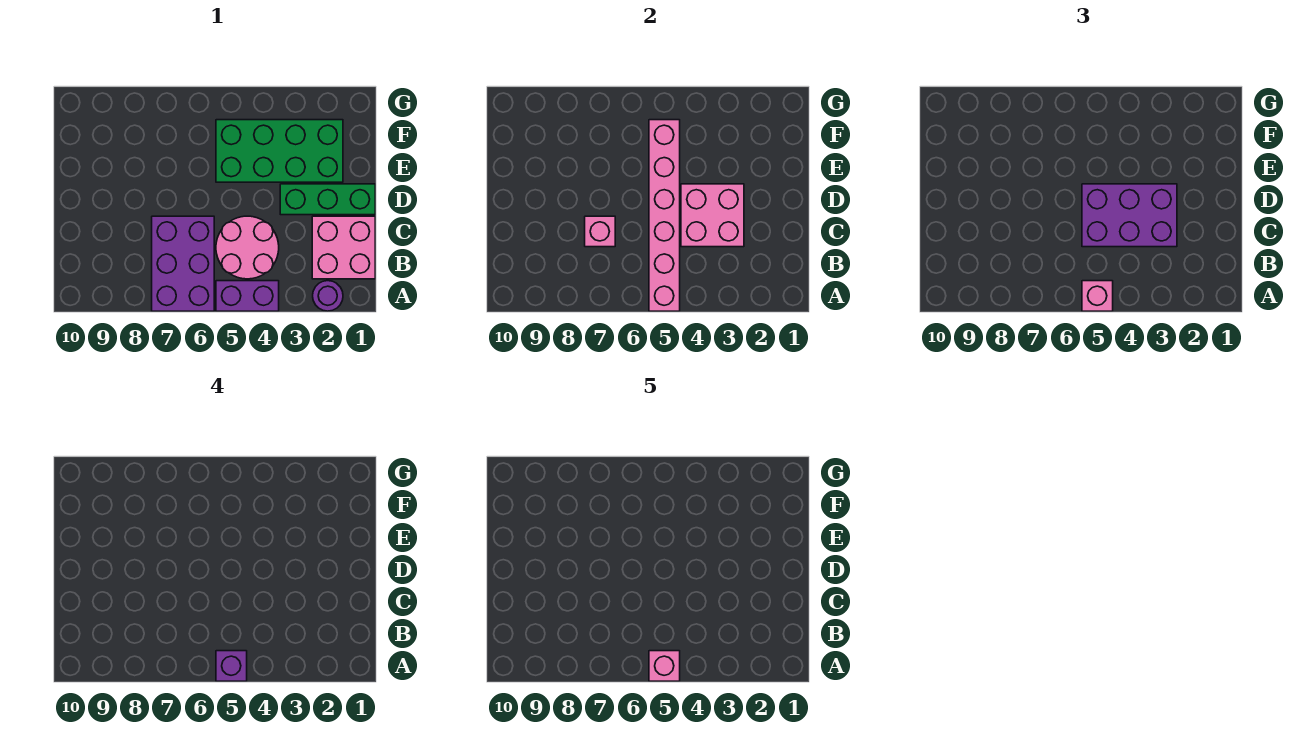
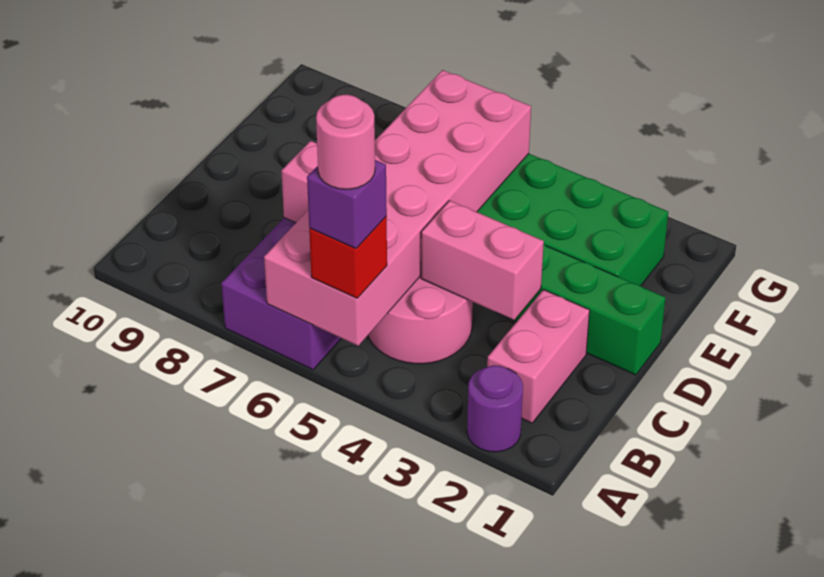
purple 1x2 brick [216,281,279,311] -> none
pink 1x6 brick [649,120,680,311] -> pink 2x6 brick [264,70,531,346]
pink 1x1 brick [1082,281,1113,311] -> red 1x1 brick [309,217,387,298]
pink 1x1 brick [649,651,680,681] -> pink 1x1 round brick [316,95,375,189]
pink 2x2 brick [312,216,375,279] -> pink 1x2 brick [487,290,590,423]
pink 2x2 brick [681,184,744,247] -> pink 1x2 brick [421,200,544,320]
purple 2x3 brick [1082,184,1177,247] -> none

